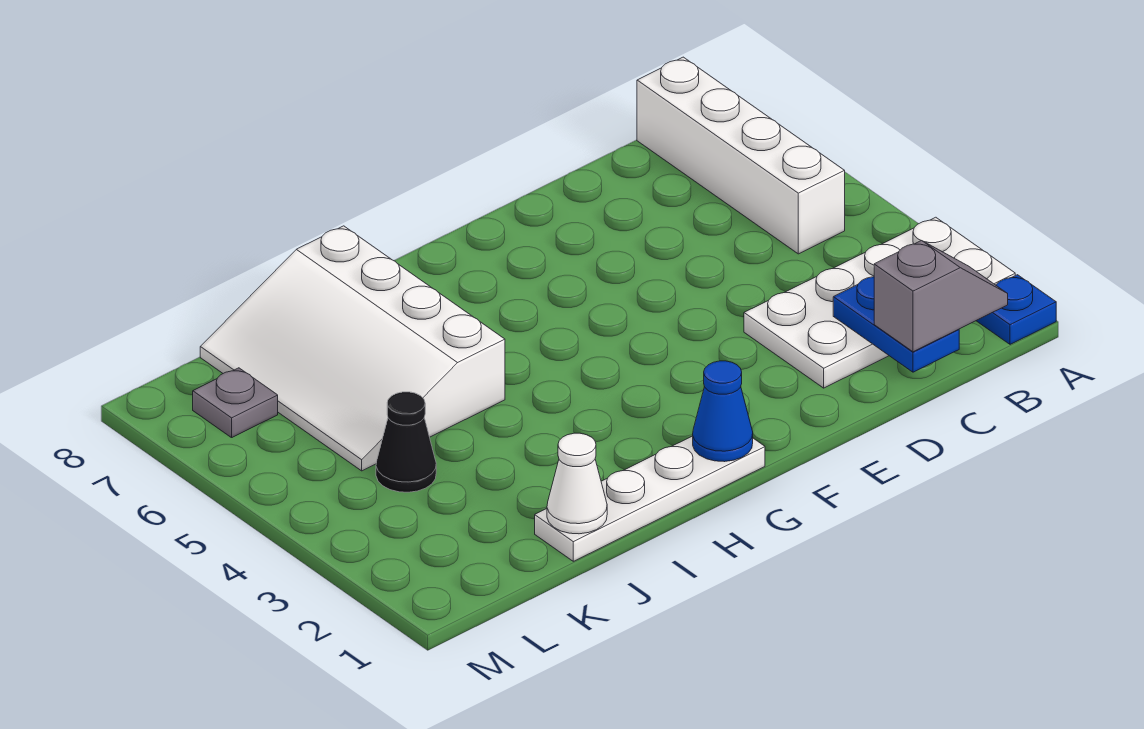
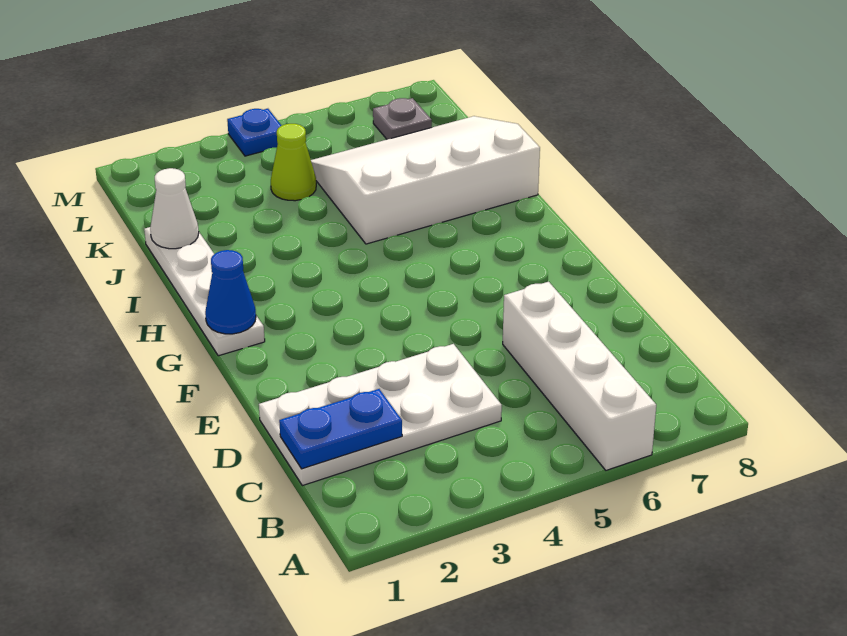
blue 1x1 plate [976,275,1056,344] -> blue 1x1 plate moved to [227,109,282,156]
white 2x4 plate [744,217,1015,388] -> white 2x4 plate turned to [259,344,502,486]
grey 1x2 slope [874,241,1008,352] -> none
white 1x4 brick [637,57,845,254] -> white 1x4 brick turned to [503,282,656,470]
black 1x1 cone [376,392,436,492] -> lime 1x1 cone [271,124,316,201]

